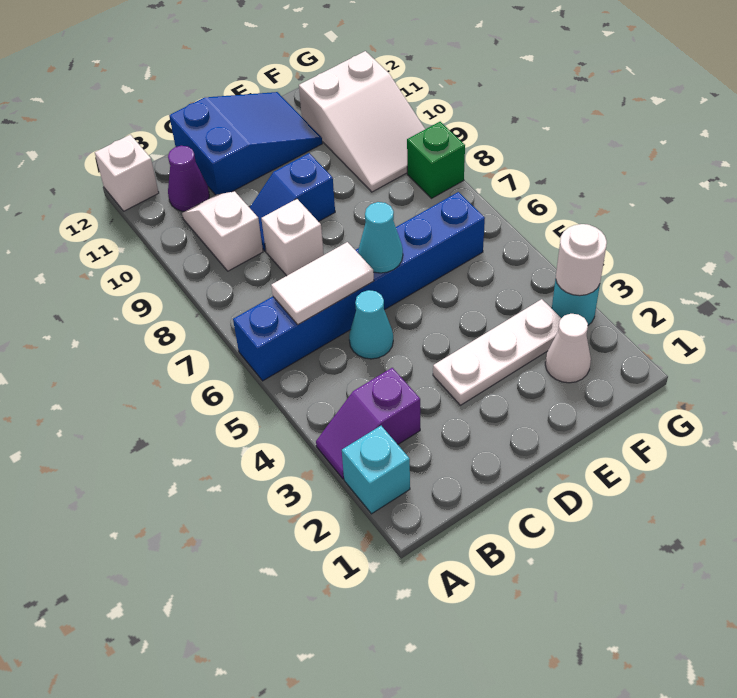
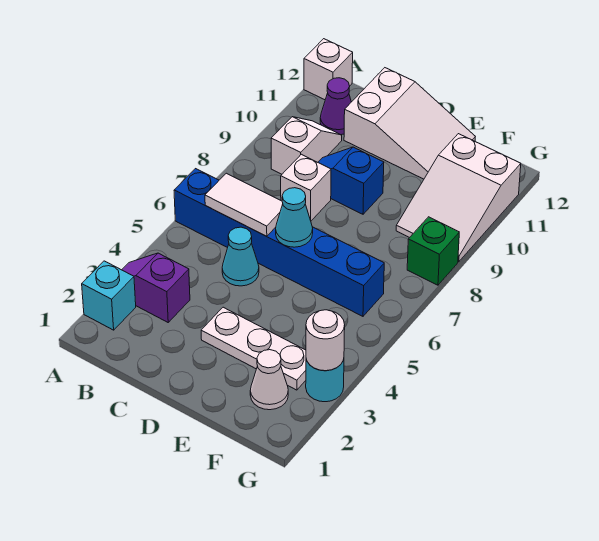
blue 2x3 slope [169,92,322,195] -> white 2x3 slope [344,68,475,179]

